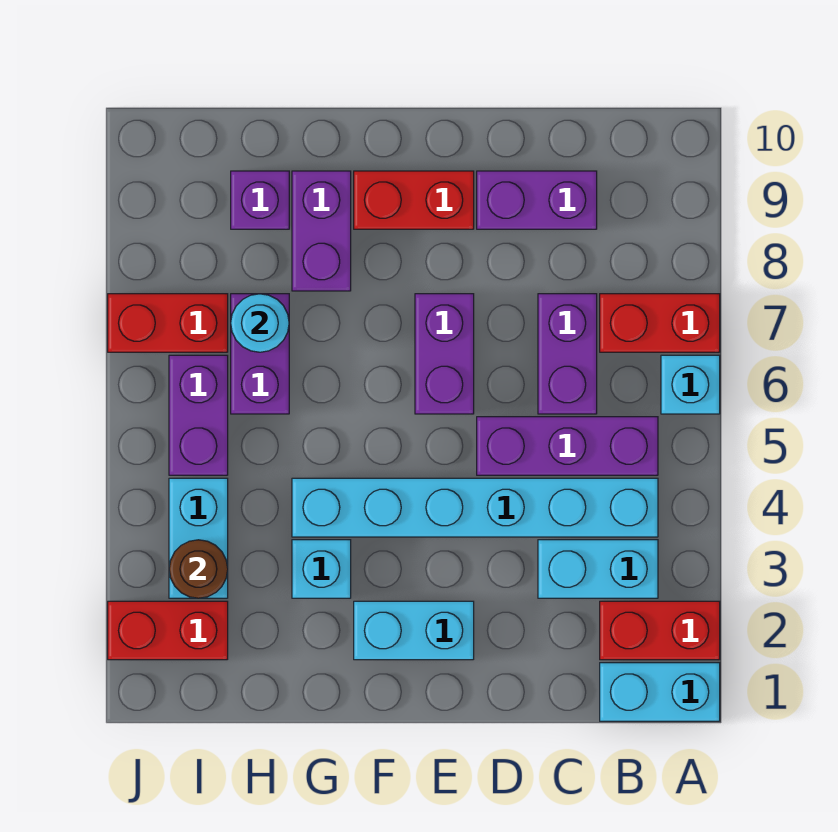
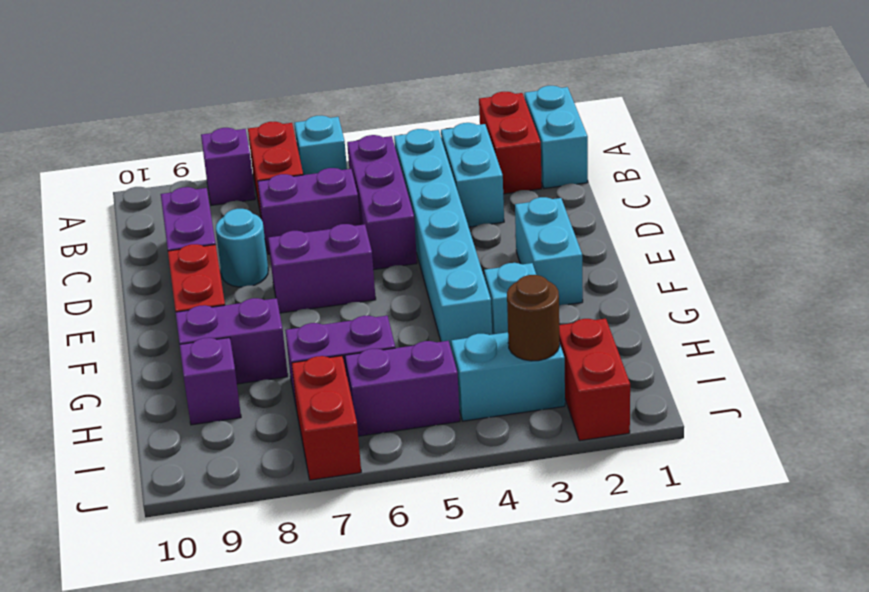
none -> purple 1x1 brick [201,128,255,205]
cyan 1x1 round brick [231,294,289,352] -> cyan 1x1 round brick moved to [216,209,268,287]

